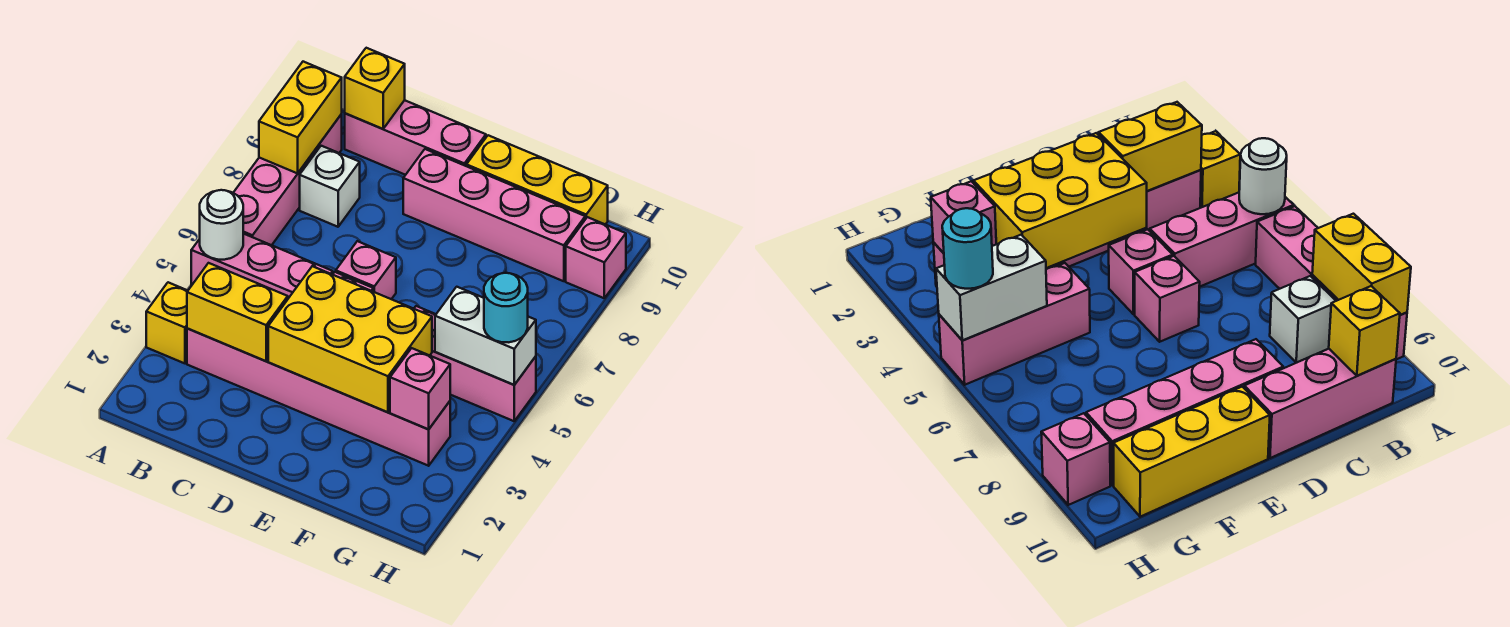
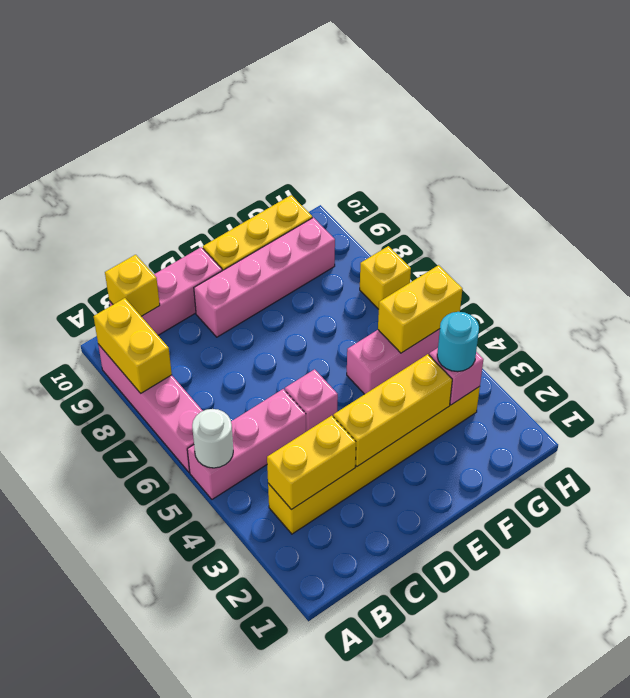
yellow 1x1 brick [146,282,188,363] -> yellow 1x1 brick moved to [360,246,411,309]
pink 1x6 brick [187,328,450,466] -> yellow 1x6 brick [268,387,480,534]
white 1x1 brick [300,146,360,227] -> none
yellow 2x3 brick [268,266,432,412] -> yellow 1x3 brick [333,354,452,466]
pink 1x1 brick [336,241,396,299] -> none
white 1x2 brick [435,287,536,385] -> yellow 1x2 brick [378,265,462,353]
cyan 1x1 round brick [484,273,528,342] -> cyan 1x1 round brick moved to [437,312,479,372]
pink 1x1 brick [566,217,626,298] -> none

